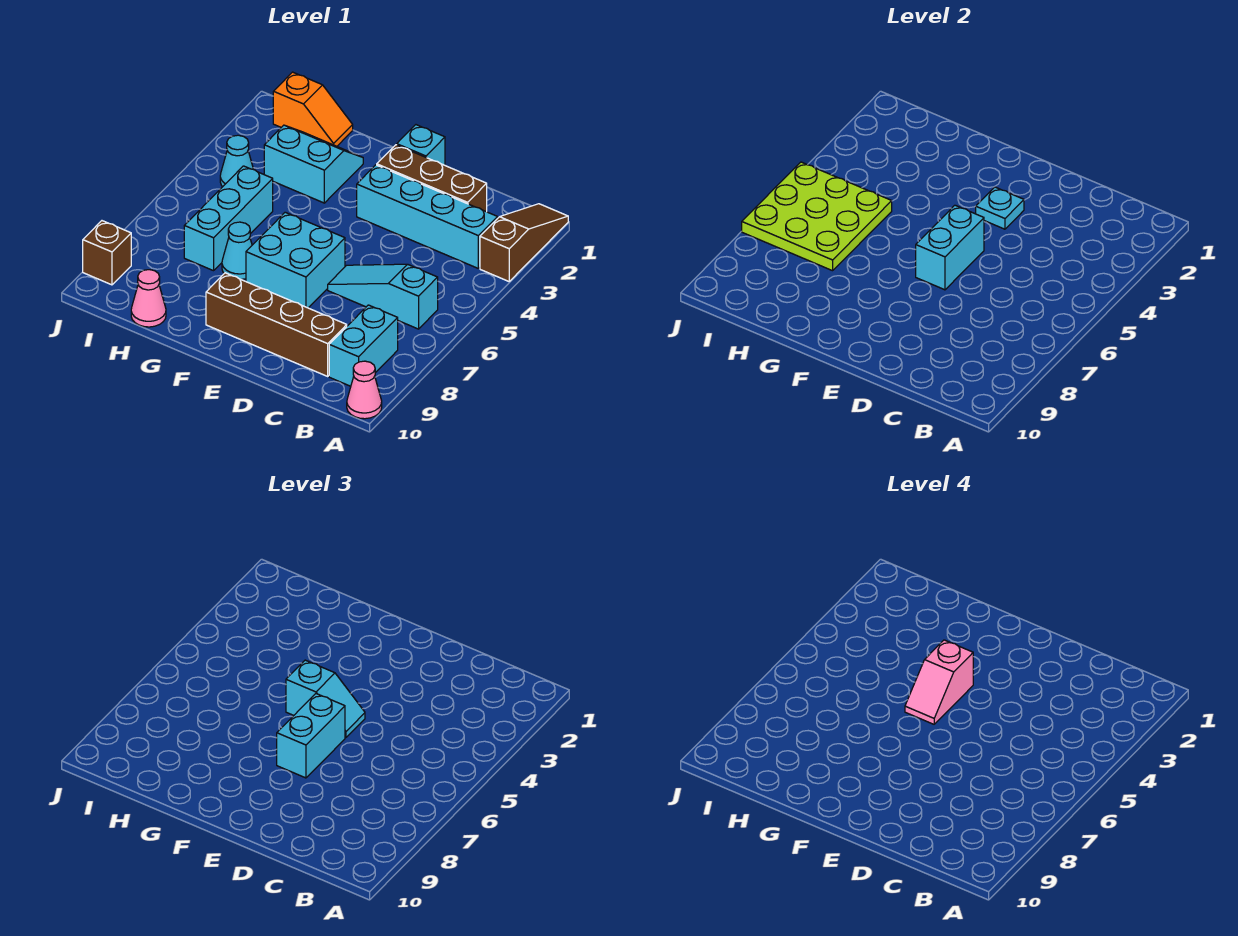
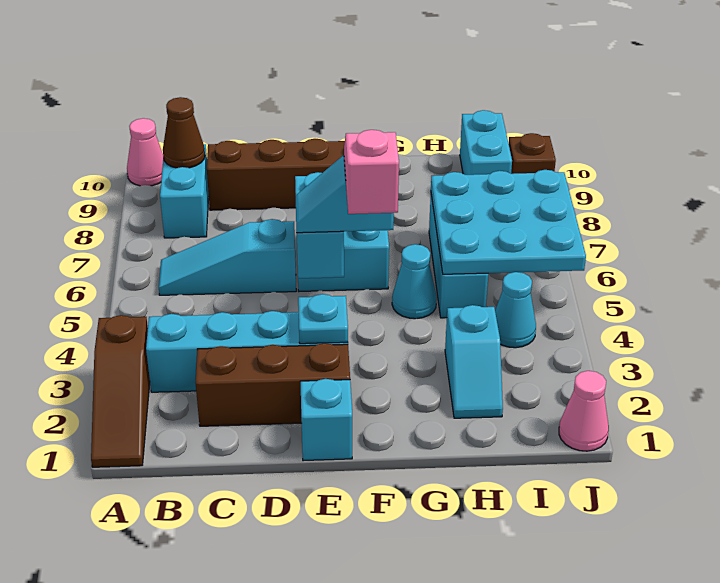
cyan 1x3 slope [328,264,438,329] -> cyan 1x3 slope turned to [159,219,296,295]
none -> brown 1x1 cone [163,97,205,168]
cyan 1x2 brick [277,694,345,778] -> cyan 1x2 brick moved to [460,110,512,175]
cyan 2x2 slope [264,125,363,203] -> cyan 1x2 slope [445,305,503,418]
cyan 1x1 cone [222,222,252,279] -> cyan 1x1 cone moved to [392,244,437,319]
orange 1x2 slope [273,72,353,146] -> none
lime 3x3 plate [742,162,892,271] -> cyan 3x3 plate [431,170,586,274]
pink 1x1 cone [131,270,166,327] -> pink 1x1 cone moved to [559,371,609,451]

